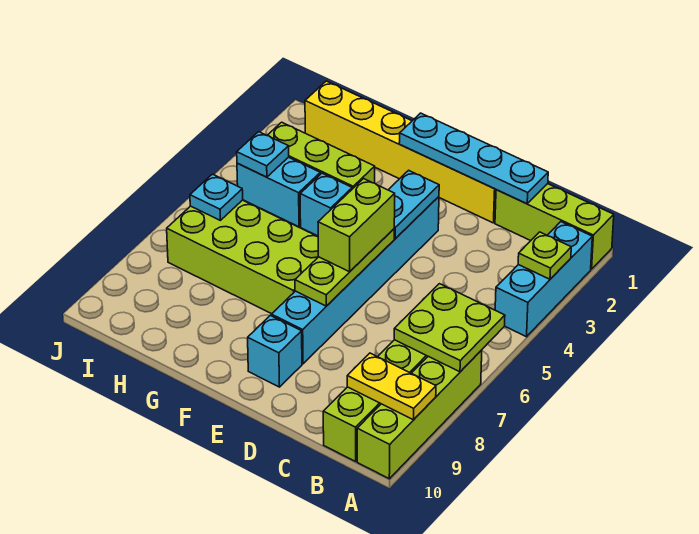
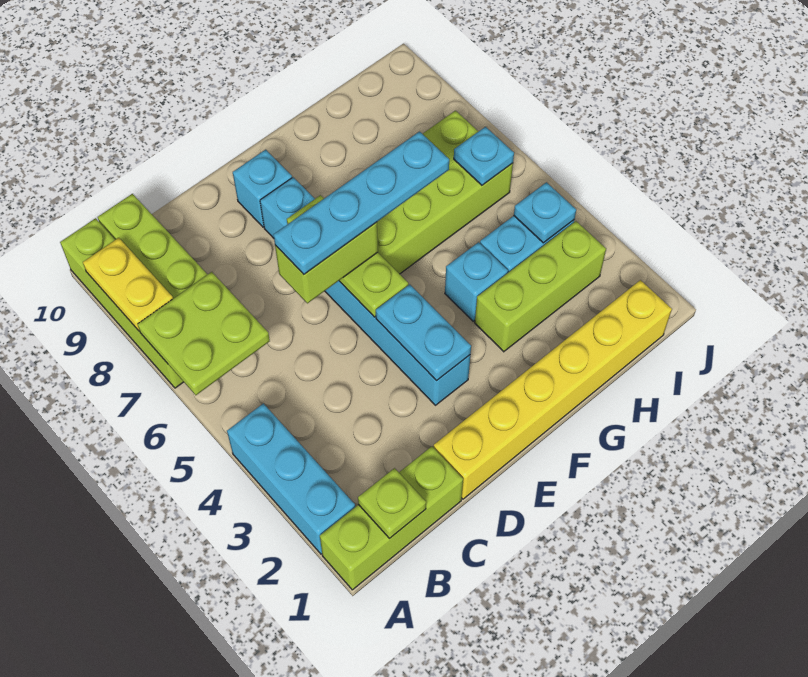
lime 1x1 plate [518,232,571,279] -> lime 1x1 plate moved to [358,468,426,538]
yellow 1x2 plate [347,353,436,420] -> yellow 1x2 plate turned to [83,238,173,331]
cyan 1x4 plate [399,113,548,204] -> cyan 1x4 plate moved to [273,132,449,274]
lime 1x2 brick [318,179,395,272] -> lime 1x2 brick turned to [275,222,378,303]

